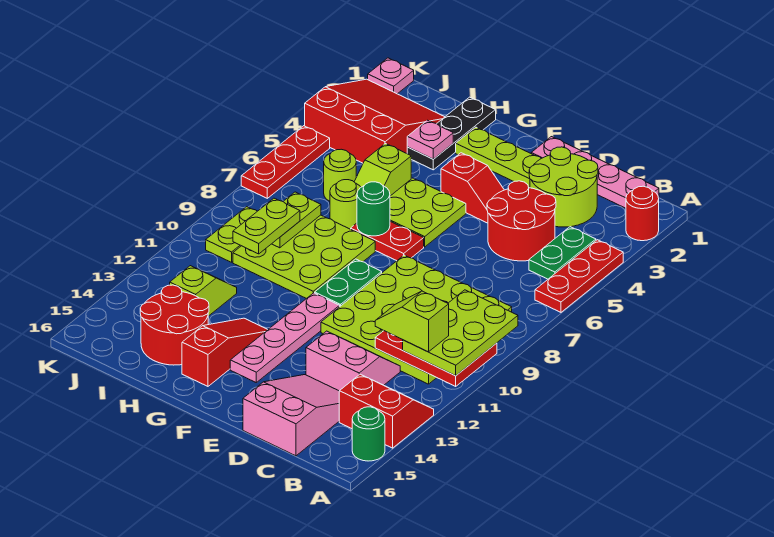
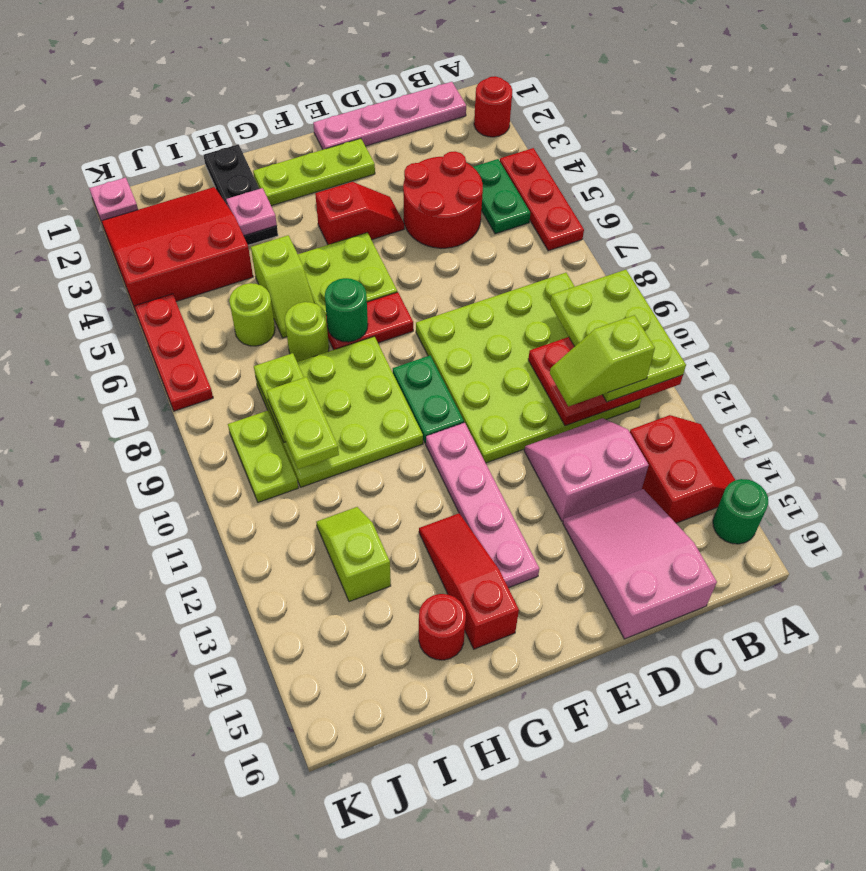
red 2x2 slope [339,374,434,448] -> red 2x2 slope turned to [630,415,735,523]
lime 2x2 round brick [529,147,598,227] -> none
red 2x2 round brick [140,285,209,365] -> red 1x1 round brick [419,594,466,660]

